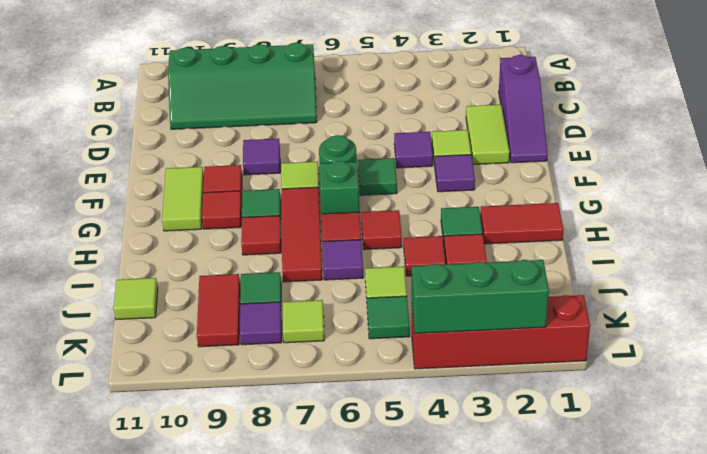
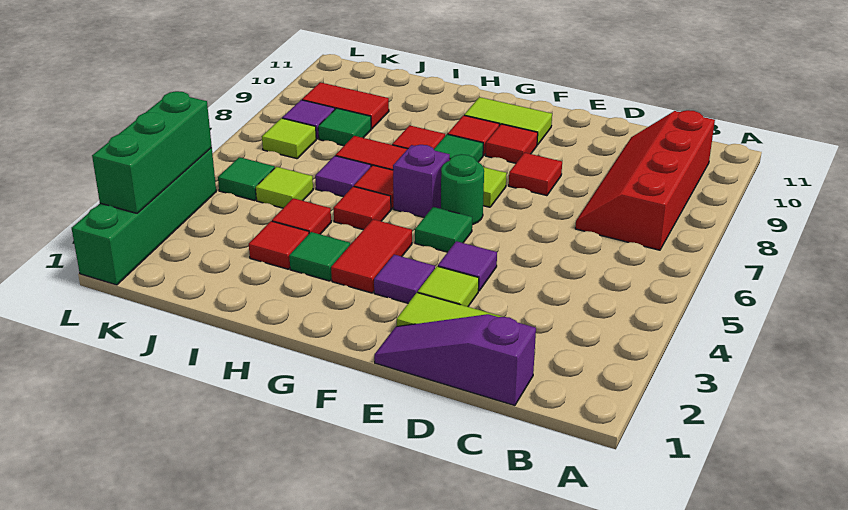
green 2x4 slope [168,43,317,129] -> red 2x4 slope [575,110,715,250]
purple 1x1 tile [243,138,280,175] -> red 1x1 tile [509,153,562,196]
green 1x1 brick [319,161,359,214] -> purple 1x1 brick [393,145,450,217]
red 1x2 tile [480,203,563,244] -> red 1x2 tile moved to [331,219,412,293]
lime 1x1 tile [114,278,158,320] -> none
red 1x4 brick [412,295,590,369] -> green 1x4 brick [72,148,216,285]

